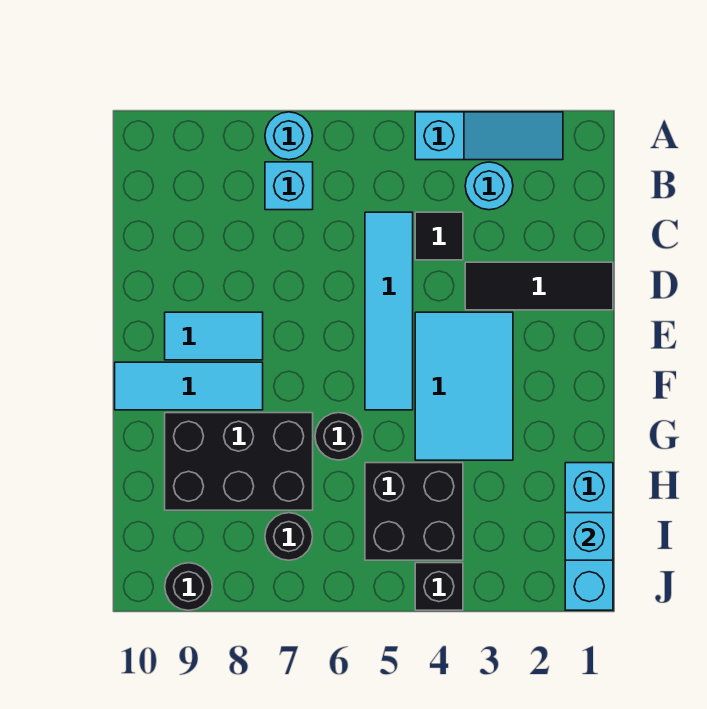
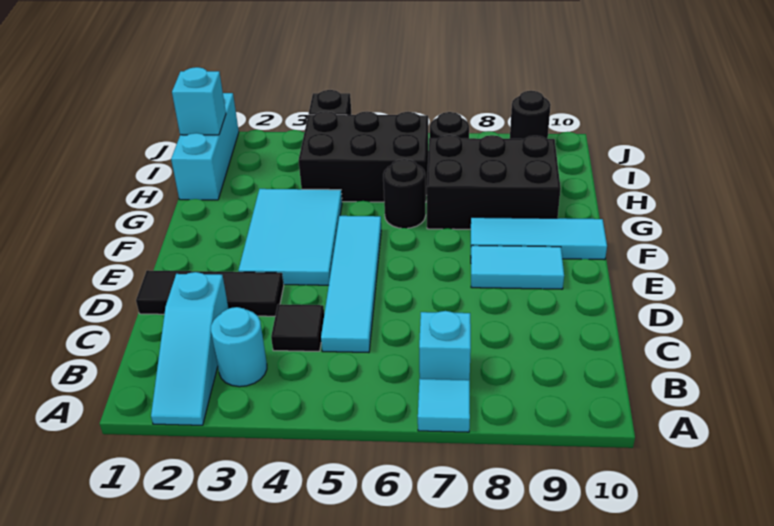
cyan 1x3 slope [415,112,563,160] -> cyan 1x3 slope turned to [151,272,228,425]
cyan 1x1 round brick [265,112,313,160] -> cyan 1x1 tile [418,379,470,432]
black 2x2 brick [365,463,463,560] -> black 2x3 brick [299,111,428,202]

